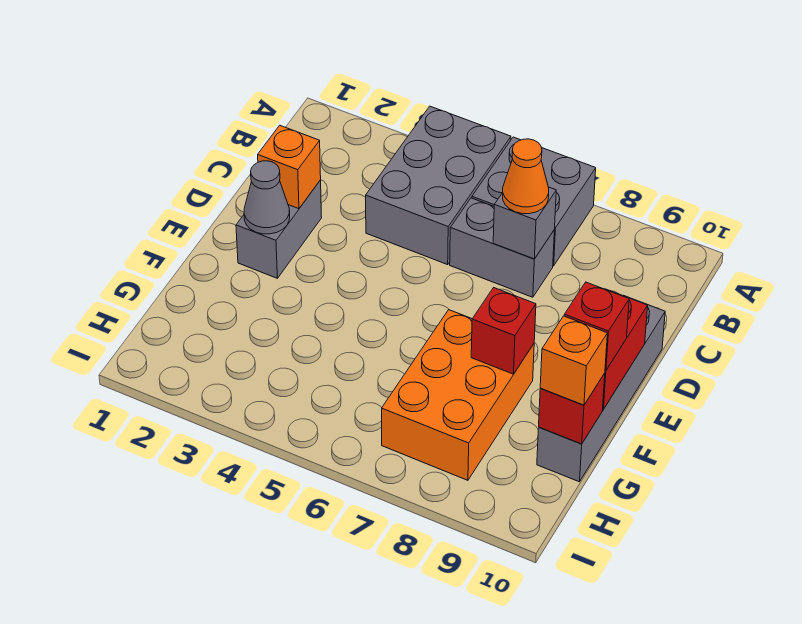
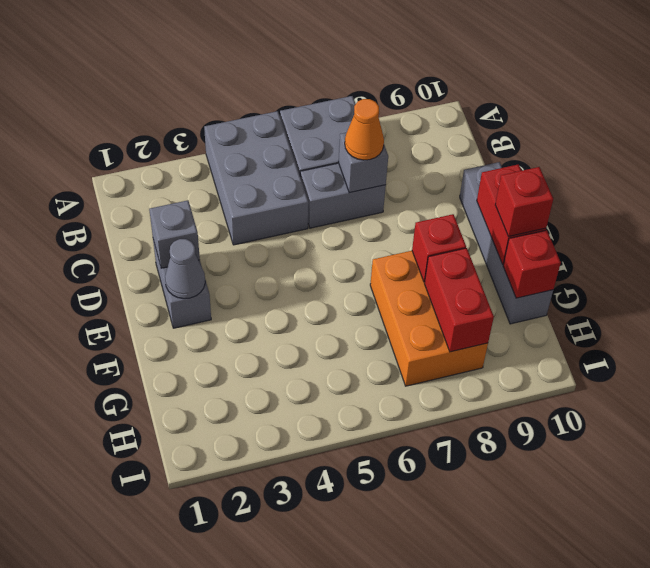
orange 1x1 brick [258,125,321,209] -> grey 1x1 brick [149,200,200,268]
none -> red 1x2 brick [425,248,494,352]
orange 1x1 brick [540,316,607,405] -> none

